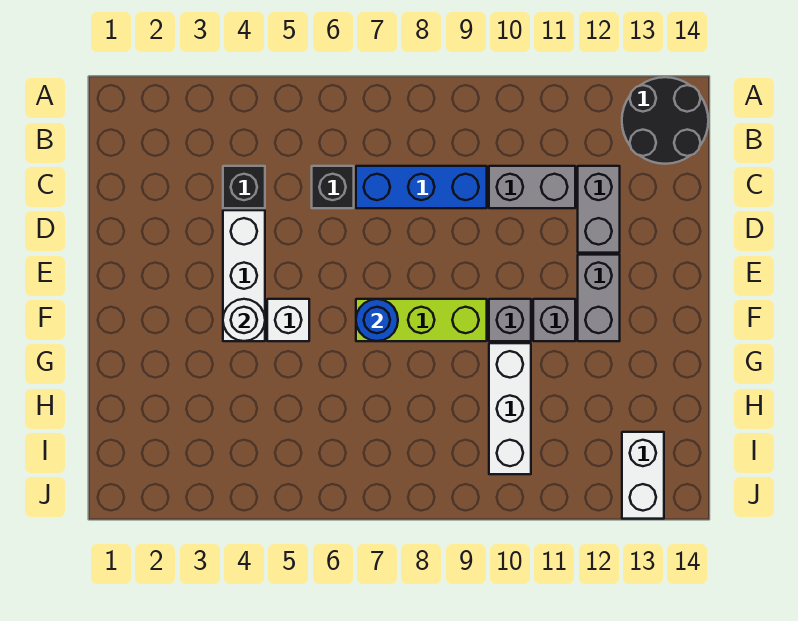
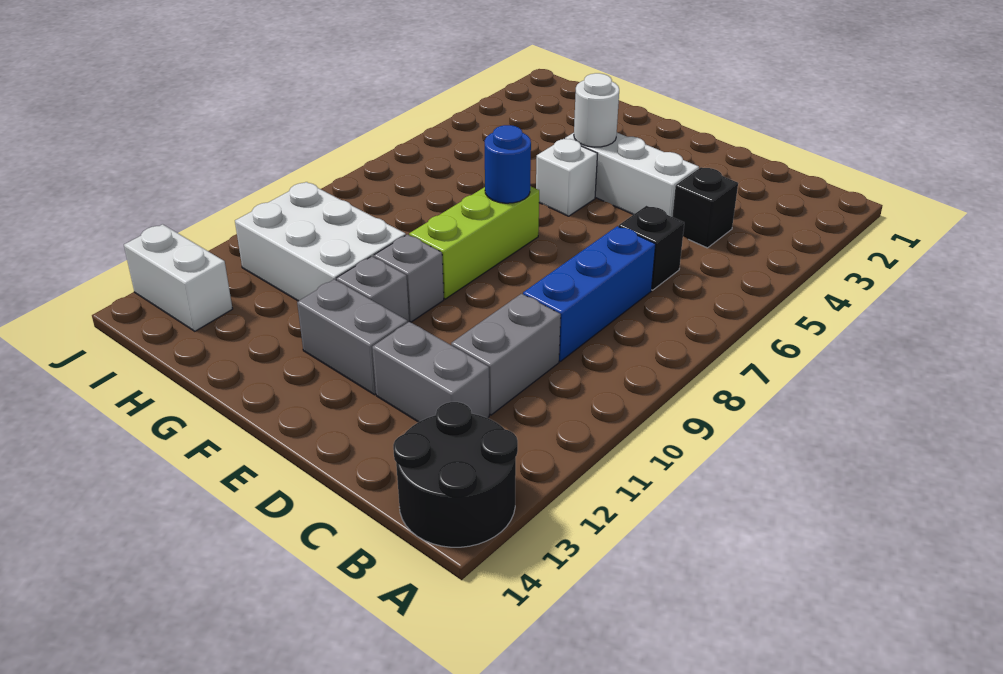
white 1x3 brick [489,343,531,474] -> white 2x3 brick [235,182,406,301]

